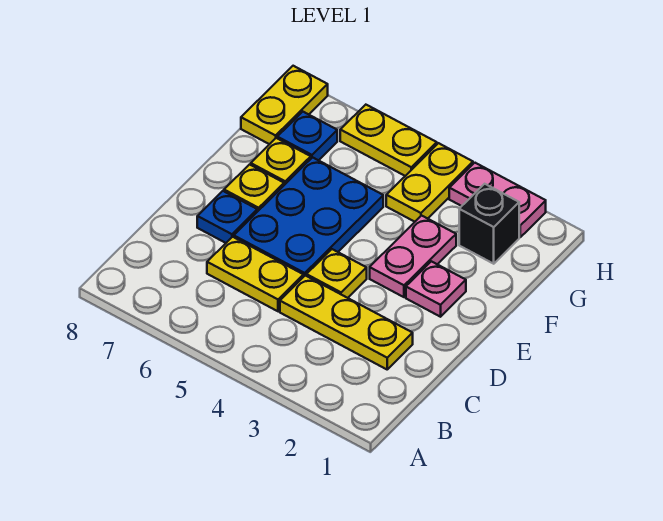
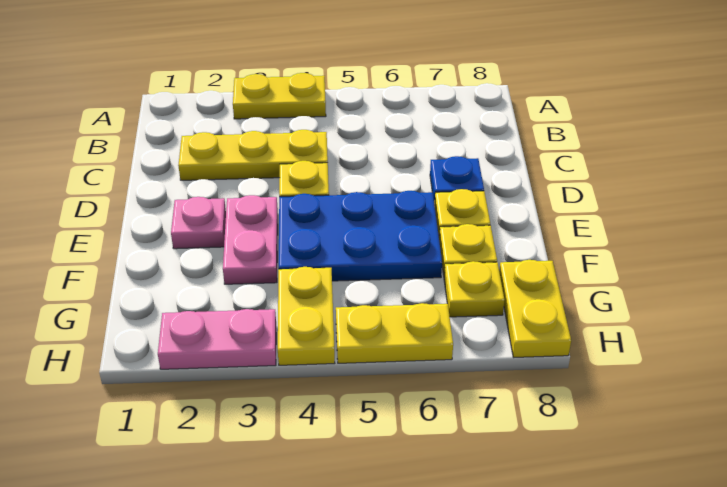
yellow 1x2 plate [207,237,304,311] -> yellow 1x2 plate moved to [233,73,326,119]
blue 2x3 plate [234,157,383,276] -> blue 2x3 plate turned to [279,191,442,281]
black 1x1 brick [459,184,519,264] -> none
blue 1x1 plate [277,112,337,160] -> yellow 1x1 plate [444,261,505,317]

